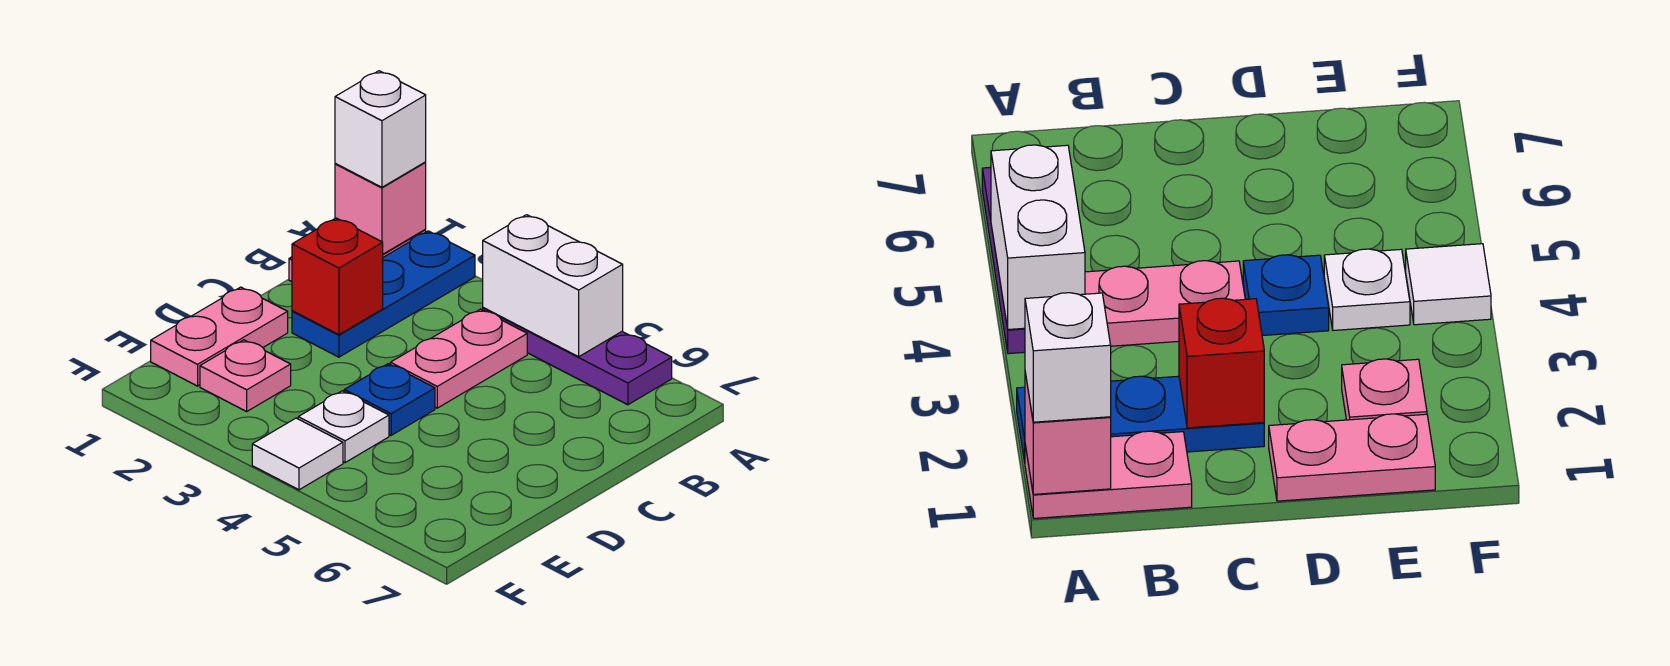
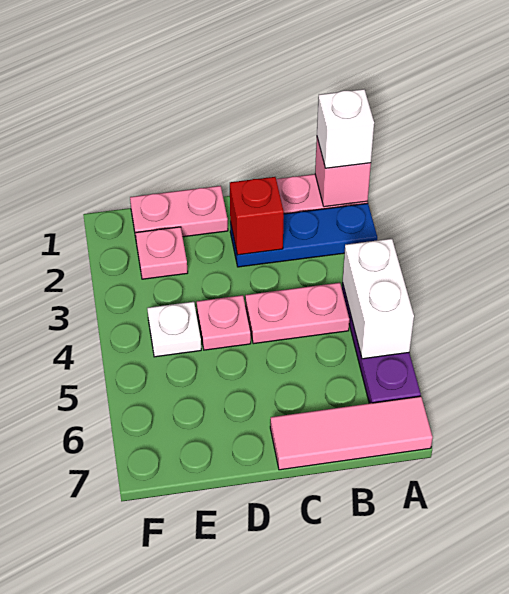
none -> pink 1x3 tile [270,396,433,470]
blue 1x1 plate [344,364,435,435] -> pink 1x1 plate [197,295,251,350]
white 1x1 tile [252,418,343,490] -> none

